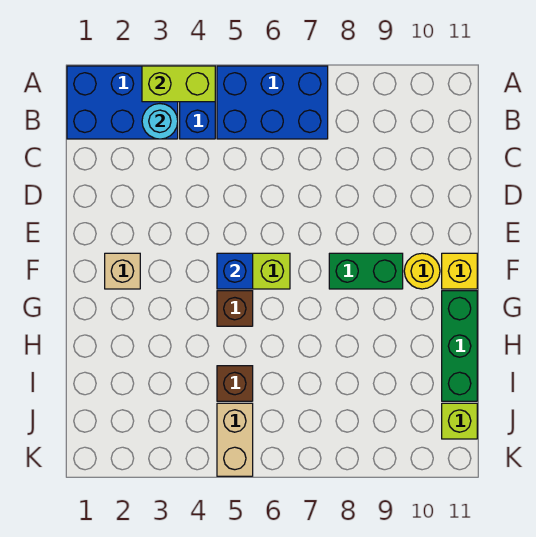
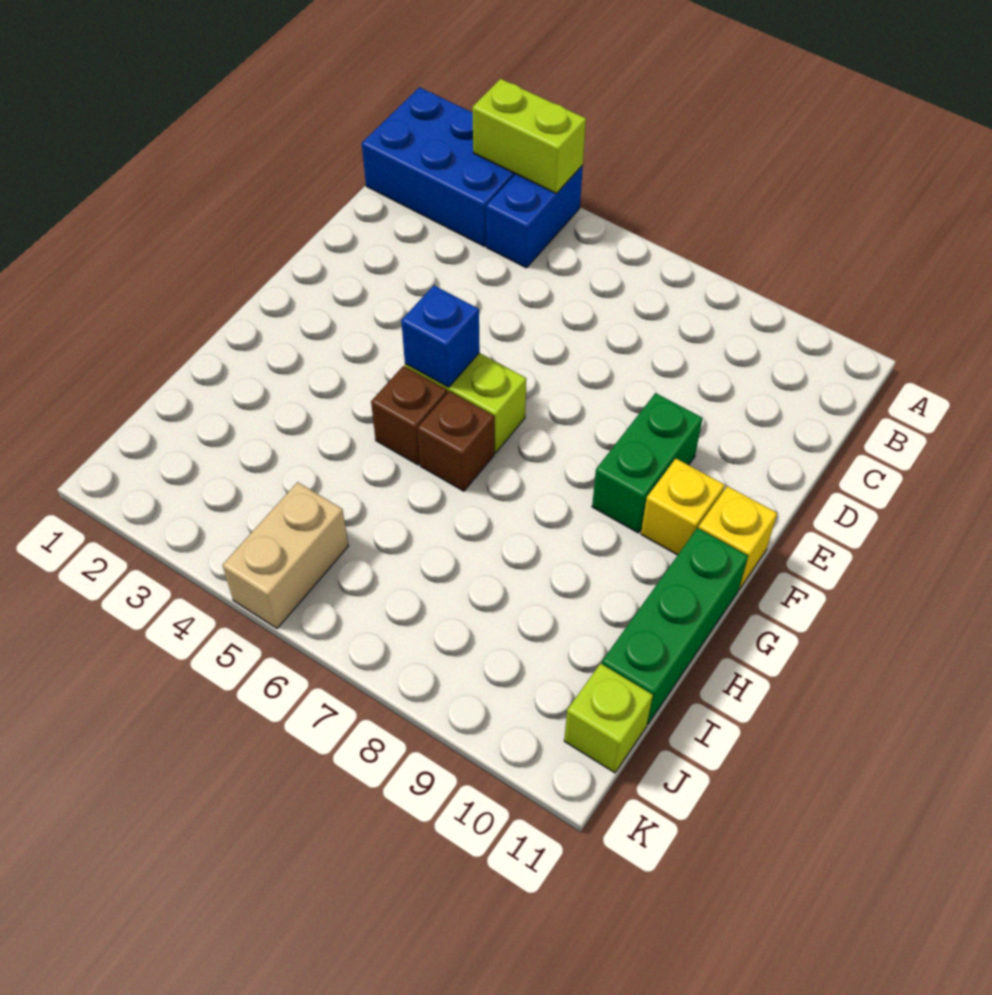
blue 2x3 brick [217,66,328,139] -> none
cyan 1x1 round brick [142,104,178,139] -> none
tan 1x1 brick [105,253,140,289] -> none
green 1x2 brick [329,253,403,289] -> green 1x2 brick turned to [592,393,703,533]
yellow 1x1 round brick [404,253,440,289] -> yellow 1x1 brick [641,459,725,555]
brown 1x1 brick [217,366,253,401] -> brown 1x1 brick moved to [417,391,494,491]

